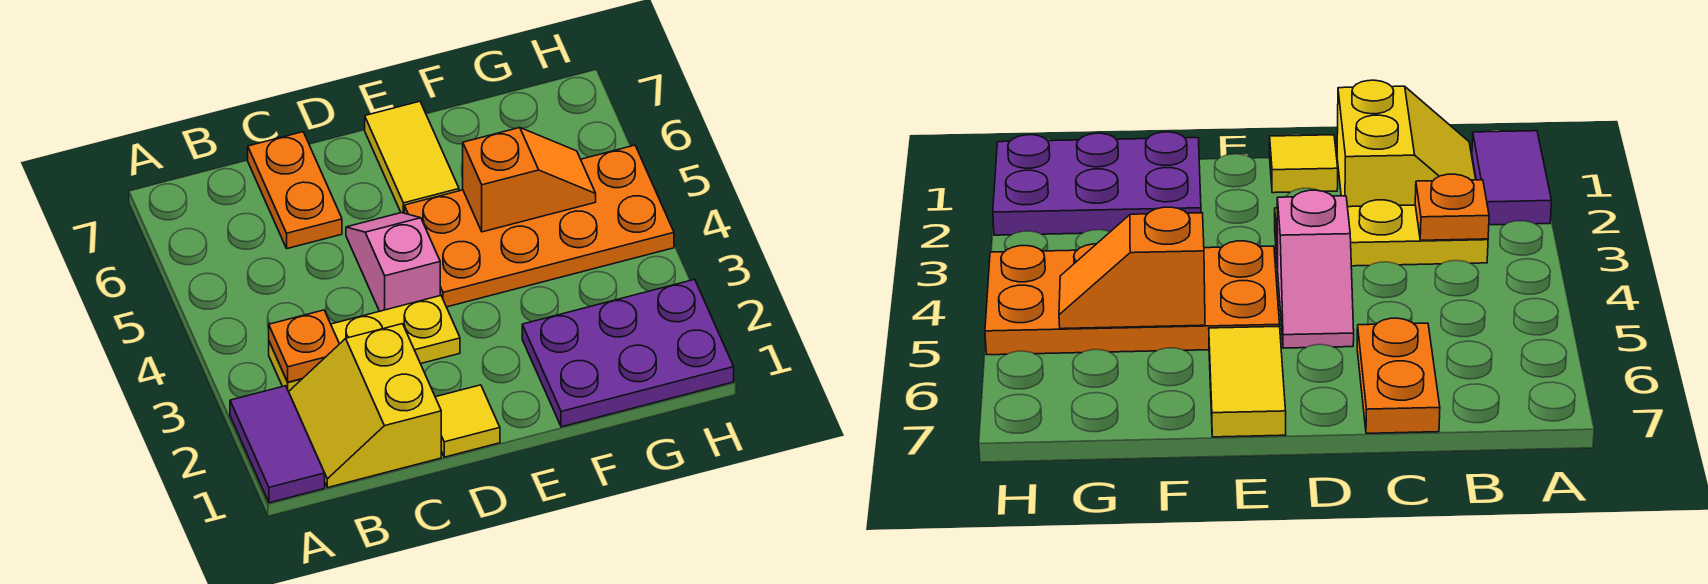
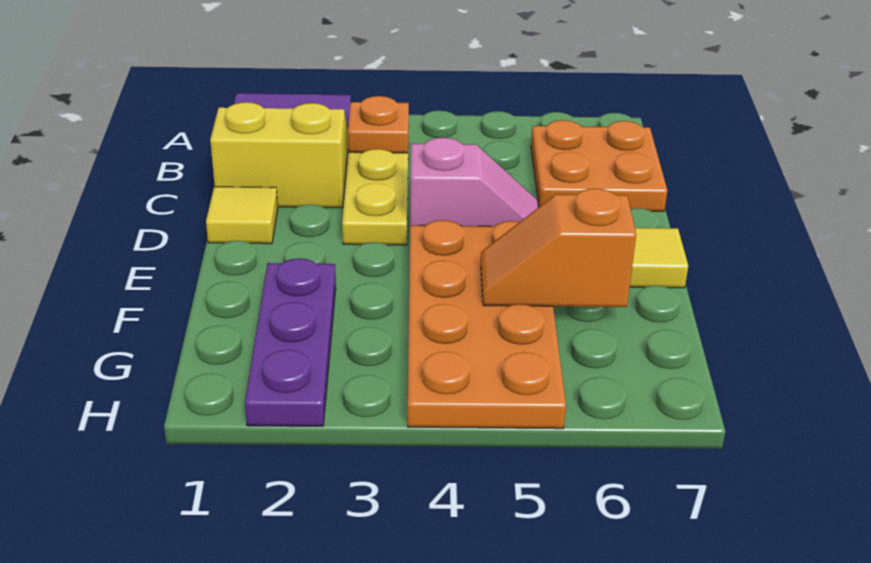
orange 1x2 plate [248,132,342,249] -> orange 2x2 plate [531,120,667,211]
purple 2x3 plate [522,279,734,427] -> purple 1x3 plate [245,258,336,426]
orange 1x2 slope [463,128,596,232] -> orange 1x2 slope turned to [481,188,636,307]

